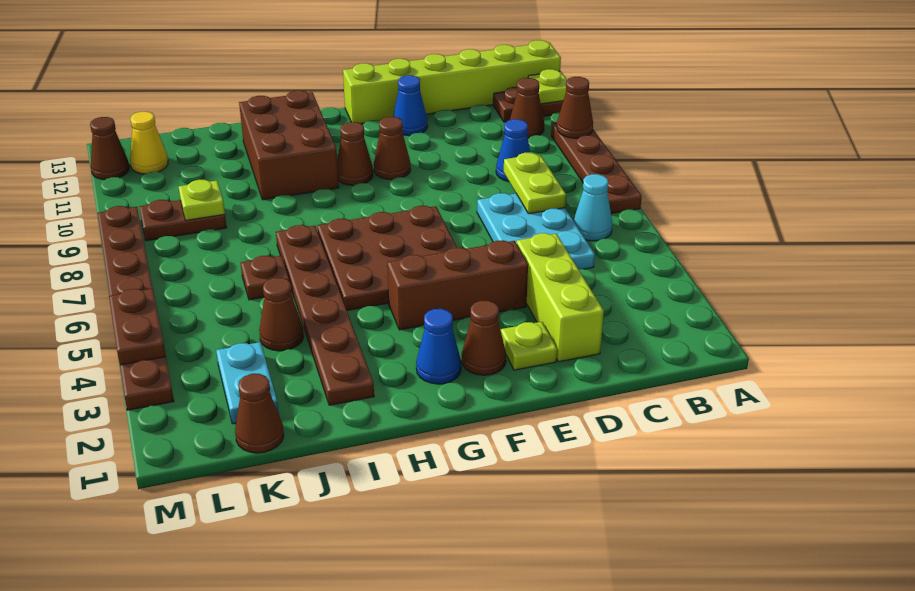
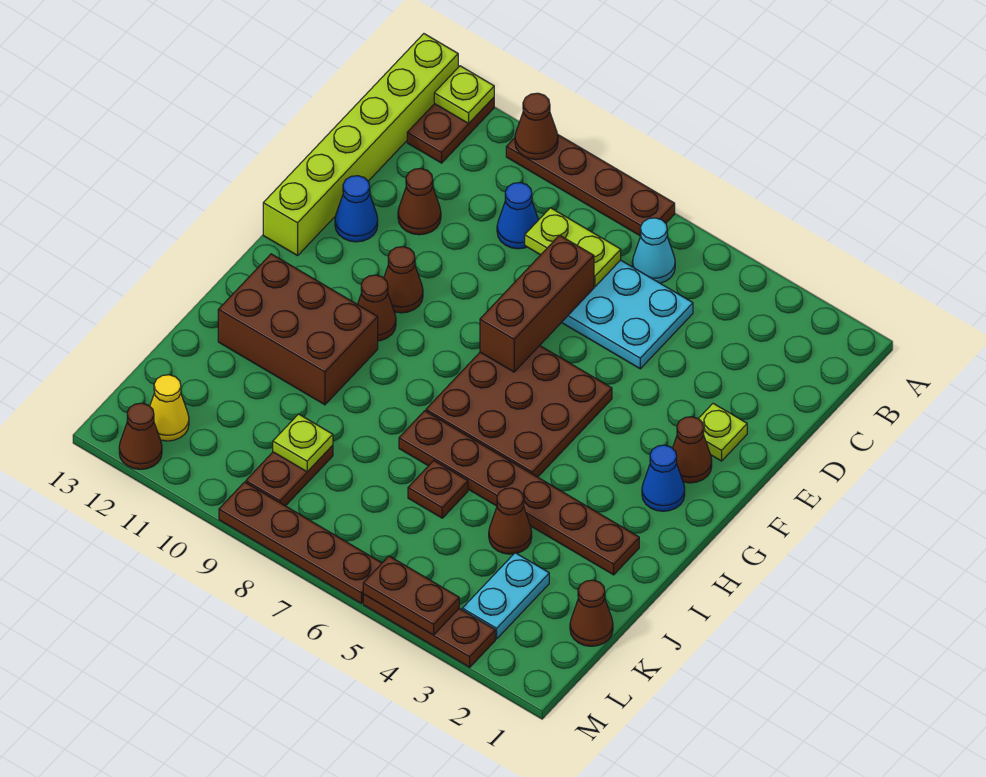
brown 1x1 cone [510,78,544,138] -> brown 1x1 cone moved to [398,168,441,235]
lime 1x3 brick [517,233,604,362] -> none
brown 1x3 brick [387,240,528,330] -> brown 1x3 brick moved to [480,235,594,372]
cyan 1x2 plate [216,342,279,424] -> cyan 1x2 plate turned to [462,553,549,639]

